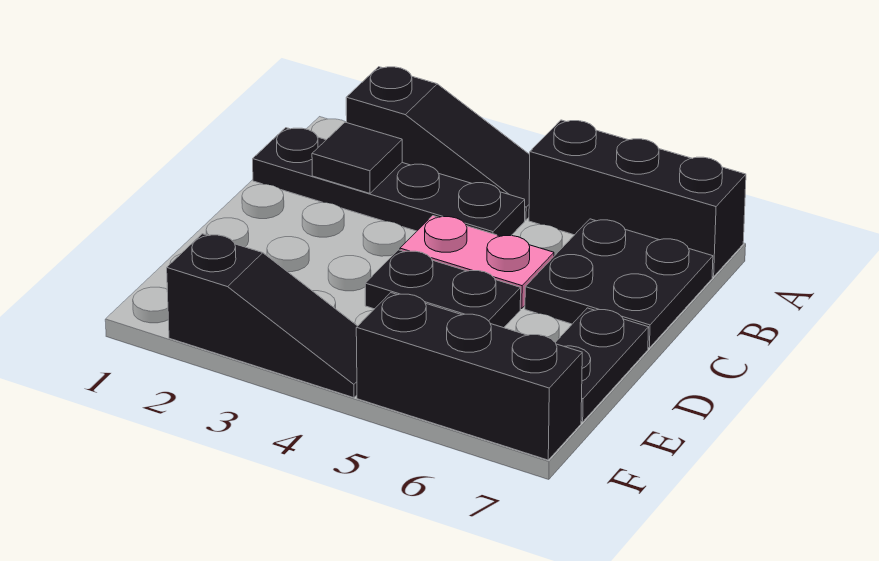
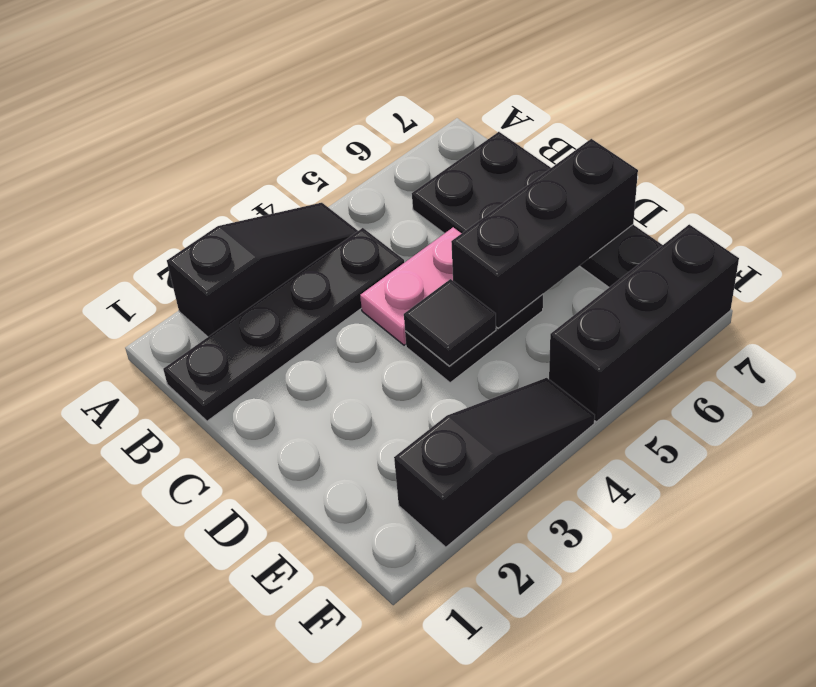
black 1x3 brick [529,120,746,277] -> black 1x3 brick moved to [451,139,638,328]
black 1x1 tile [312,122,402,193] -> black 1x1 tile moved to [404,279,496,366]

